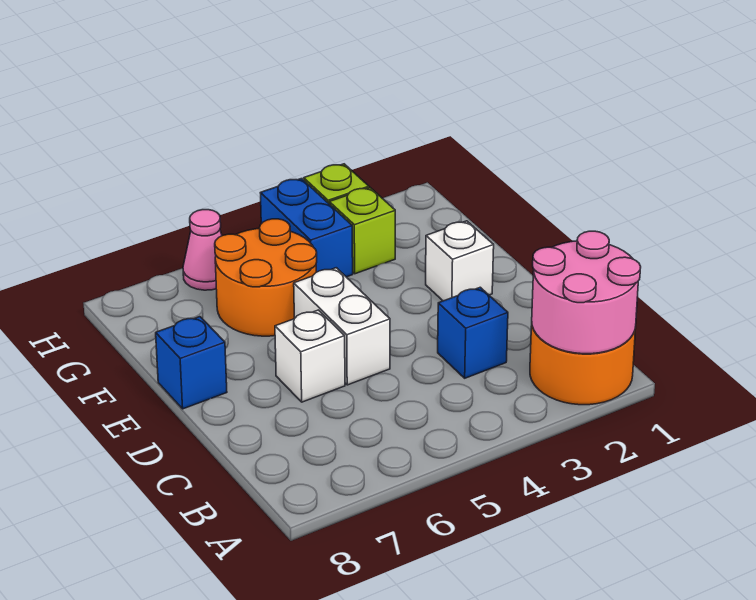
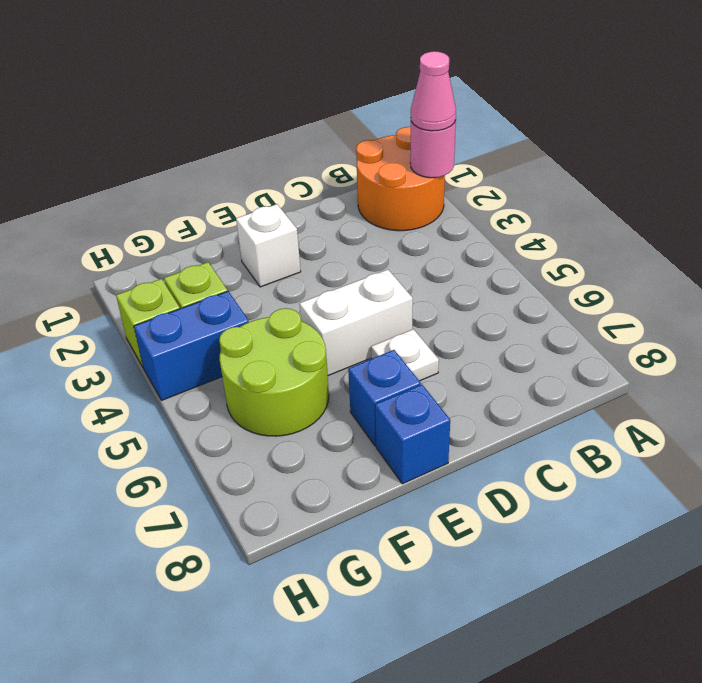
pink 2x2 round brick [532,231,641,354] -> pink 1x1 round brick [410,121,456,178]
blue 1x1 brick [438,287,508,378] -> blue 1x1 brick moved to [348,350,421,446]
white 1x1 brick [275,310,345,402] -> white 1x1 plate [371,329,439,381]
orange 2x2 round brick [215,219,317,336] -> lime 2x2 round brick [219,308,329,436]
pink 1x1 cone [183,210,222,290] -> pink 1x1 cone moved to [411,51,456,131]

